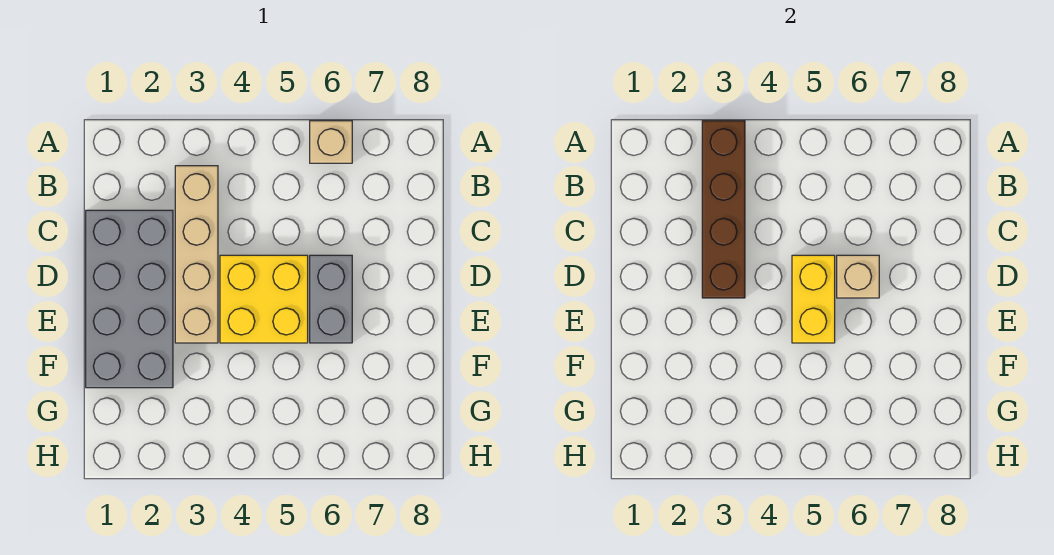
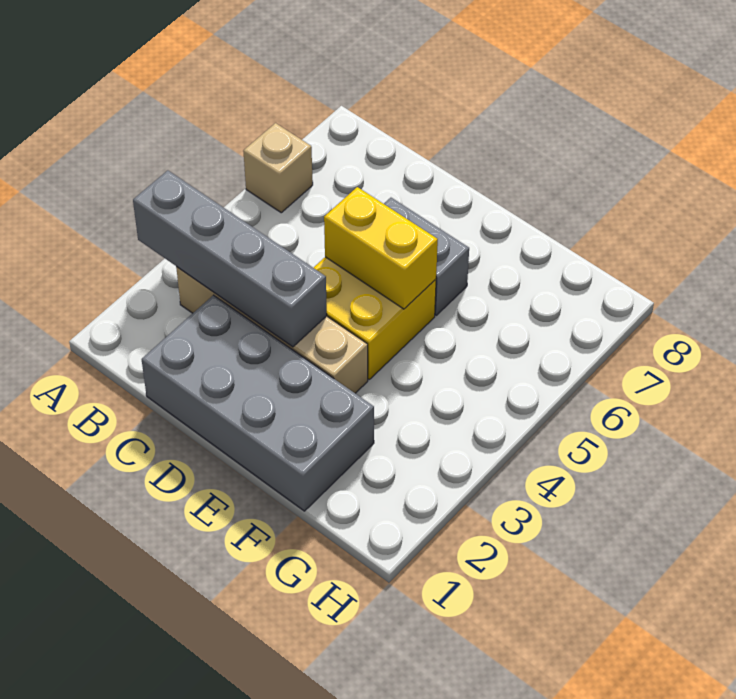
brown 1x4 brick [702,121,745,298] -> grey 1x4 brick [133,170,327,347]
tan 1x1 brick [837,255,879,298] -> none

